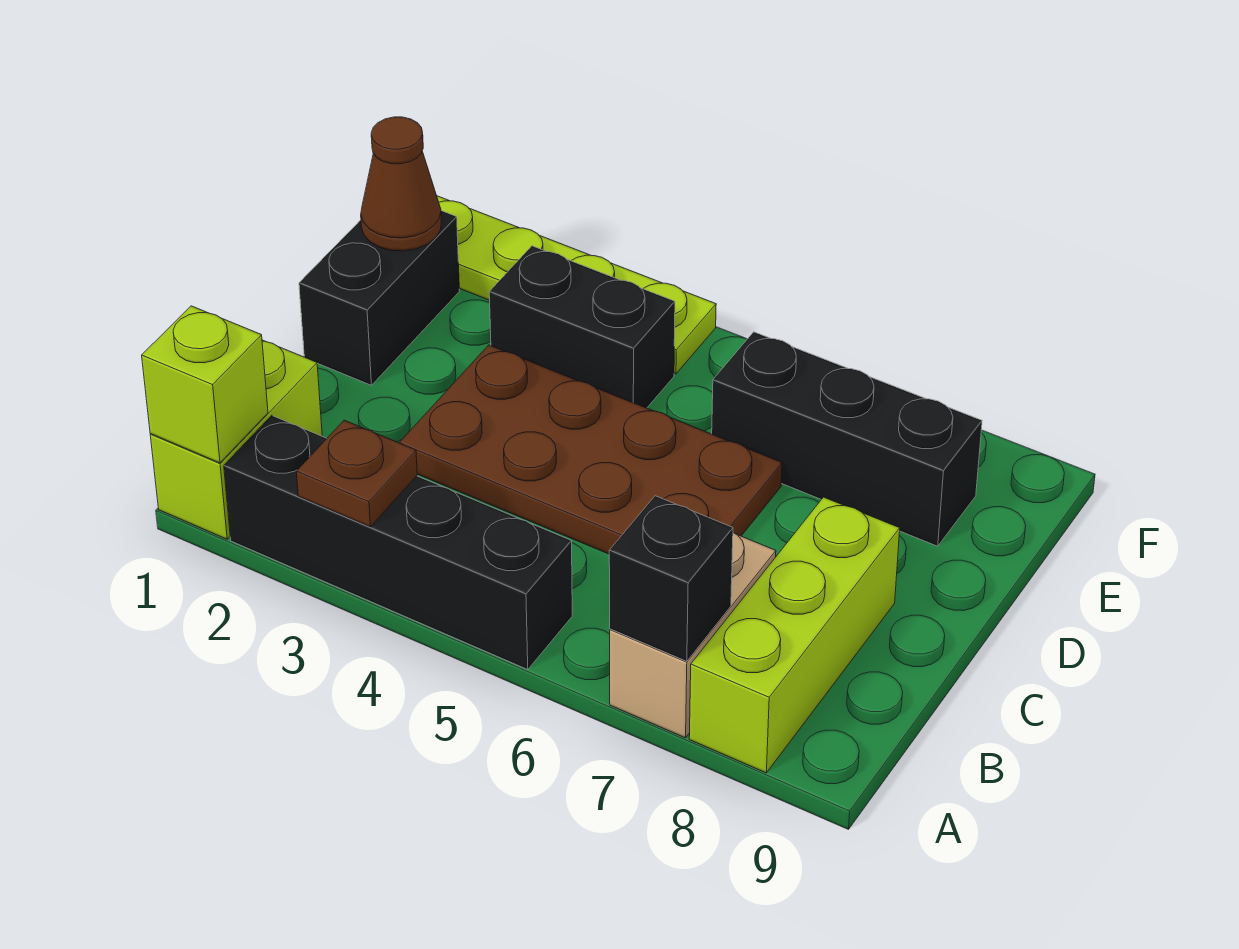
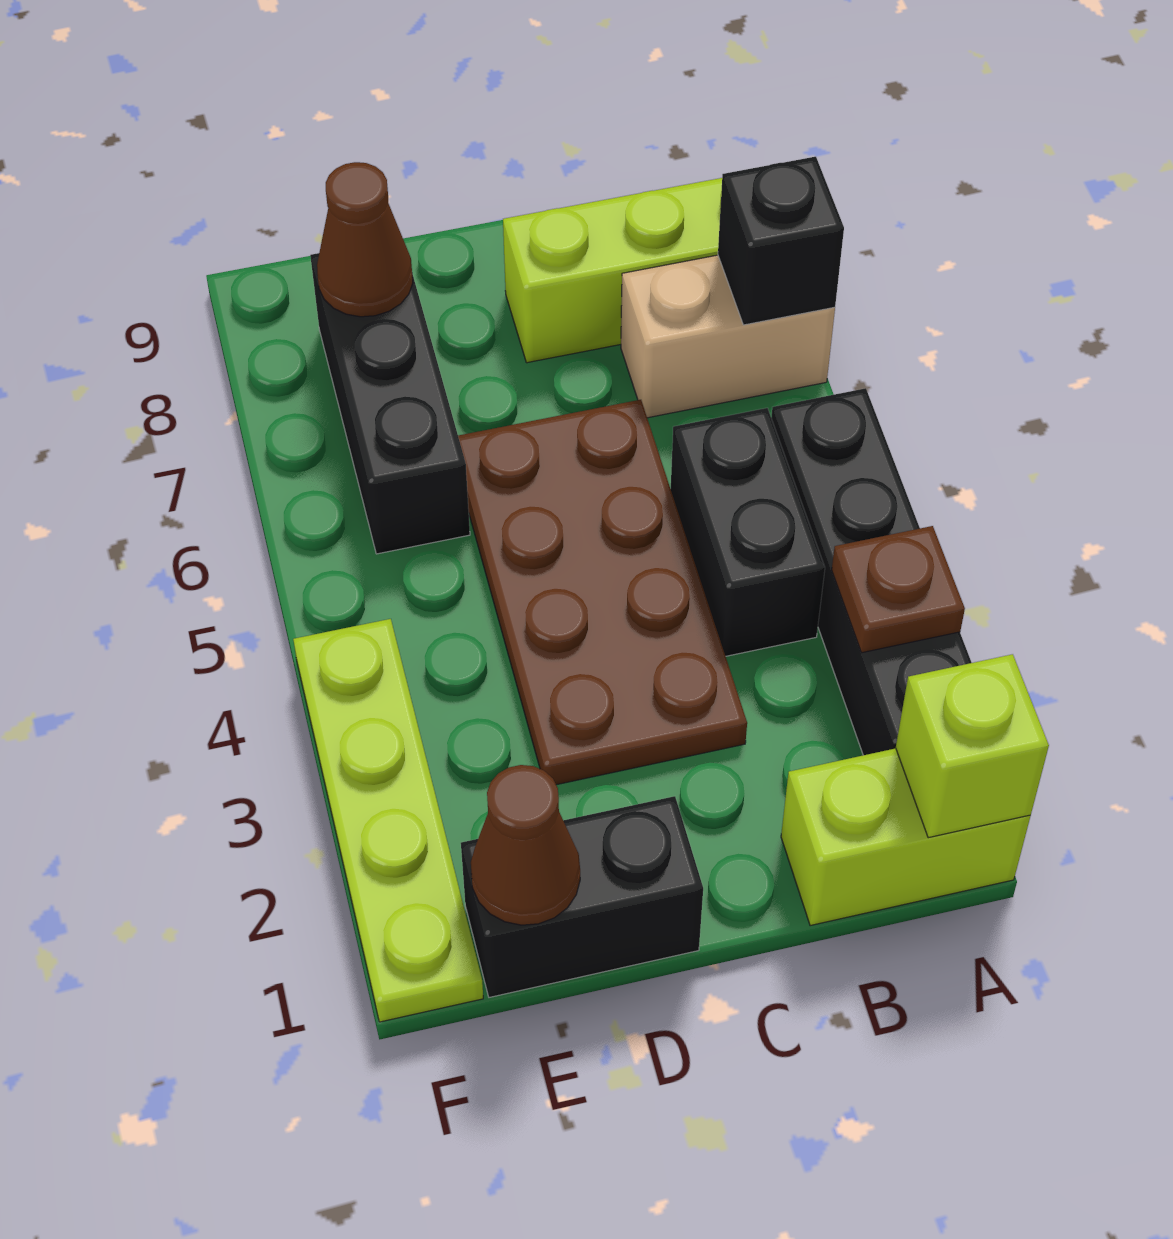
black 1x2 brick [489,246,675,408] -> black 1x2 brick moved to [671,408,825,656]
none -> brown 1x1 cone [317,162,413,317]

